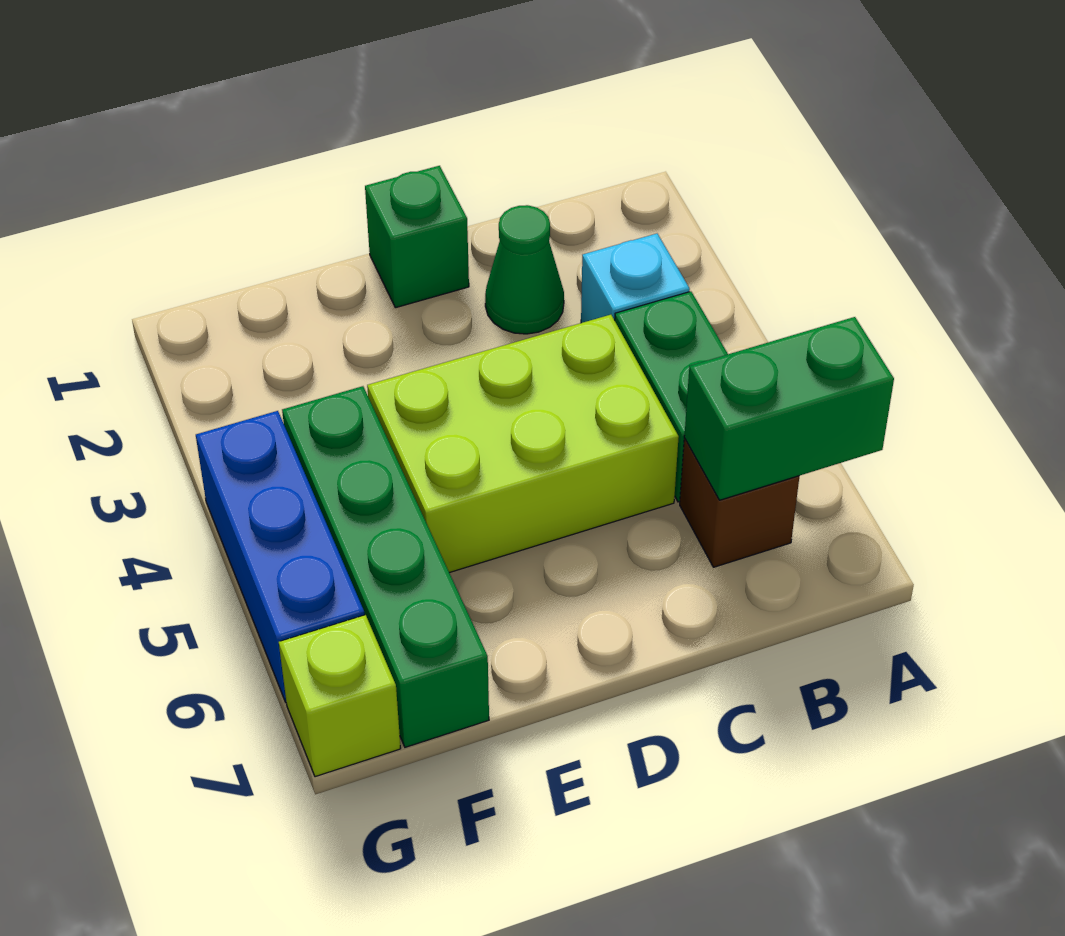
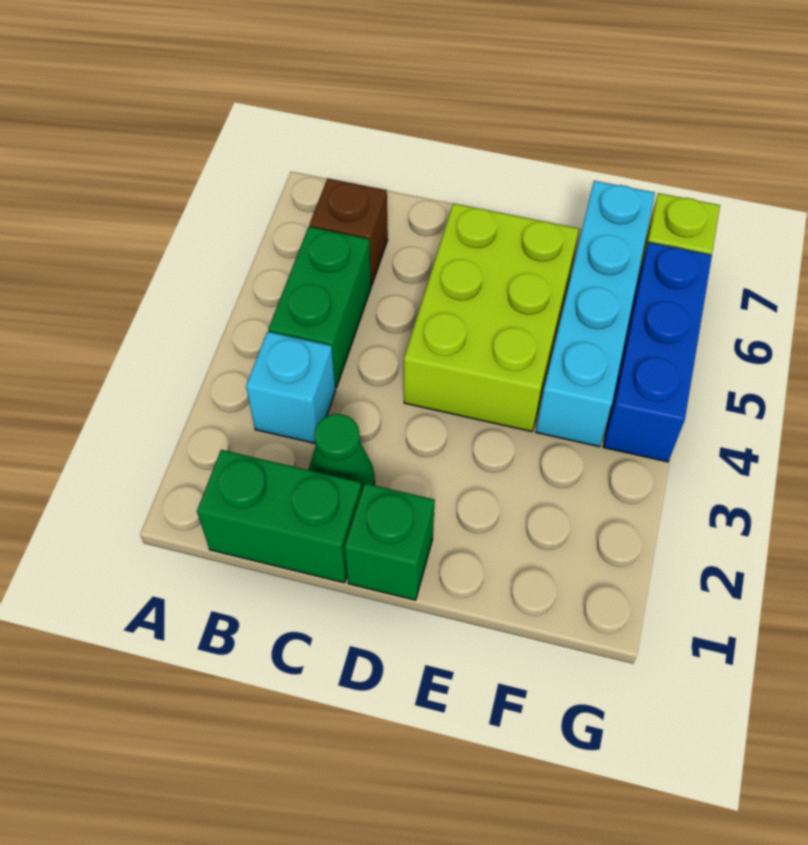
green 1x2 brick [684,317,894,500] -> green 1x2 brick moved to [197,450,362,583]
lime 2x3 brick [367,315,679,573] -> lime 2x3 brick turned to [404,203,579,432]
green 1x4 brick [282,386,489,747] -> cyan 1x4 brick [536,181,655,447]

